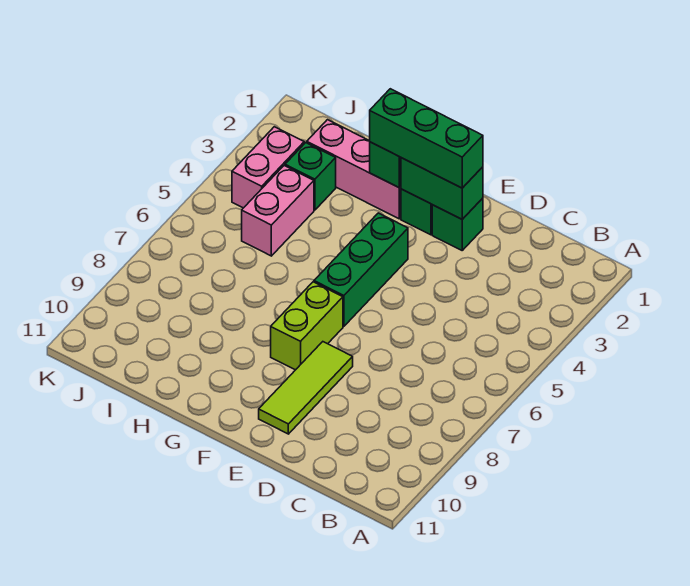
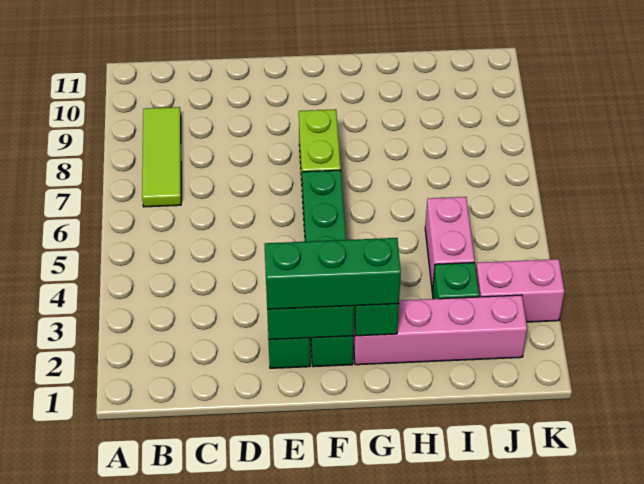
lime 1x3 tile [259,342,353,434] -> lime 1x3 tile moved to [142,107,181,207]
pink 1x3 brick [307,120,401,219] -> pink 1x4 brick [353,295,527,365]
pink 1x2 brick [232,127,304,208] -> pink 1x2 brick turned to [476,259,564,322]

